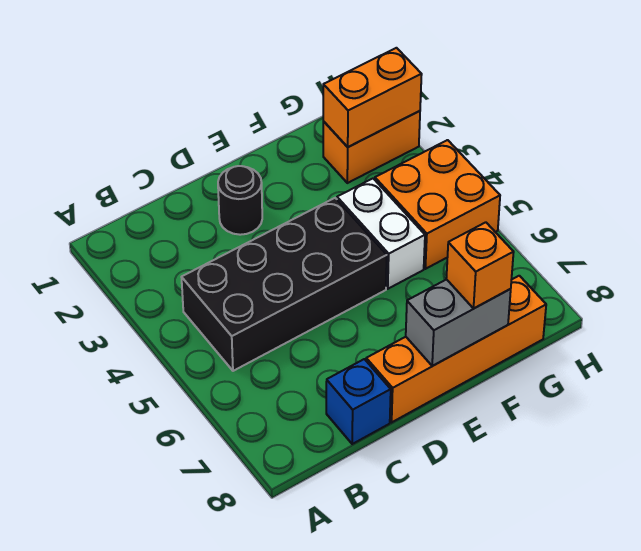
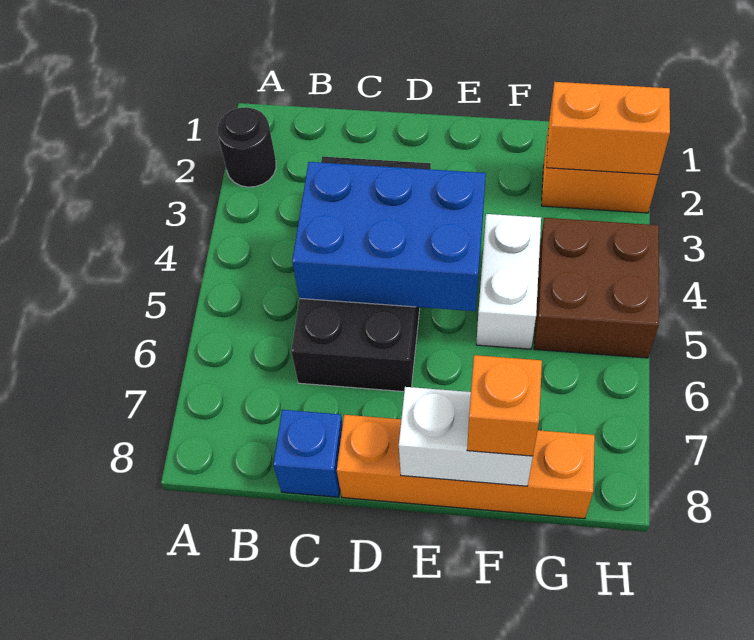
black 2x4 brick [182,198,387,371] -> black 2x4 brick turned to [291,156,431,392]
none -> blue 2x3 brick [292,162,486,311]
black 1x1 round brick [218,166,262,235] -> black 1x1 round brick moved to [217,107,276,187]
grey 1x2 brick [406,279,511,366] -> white 1x2 brick [399,387,533,486]
orange 2x2 brick [375,140,500,269] -> brown 2x2 brick [534,218,659,358]

